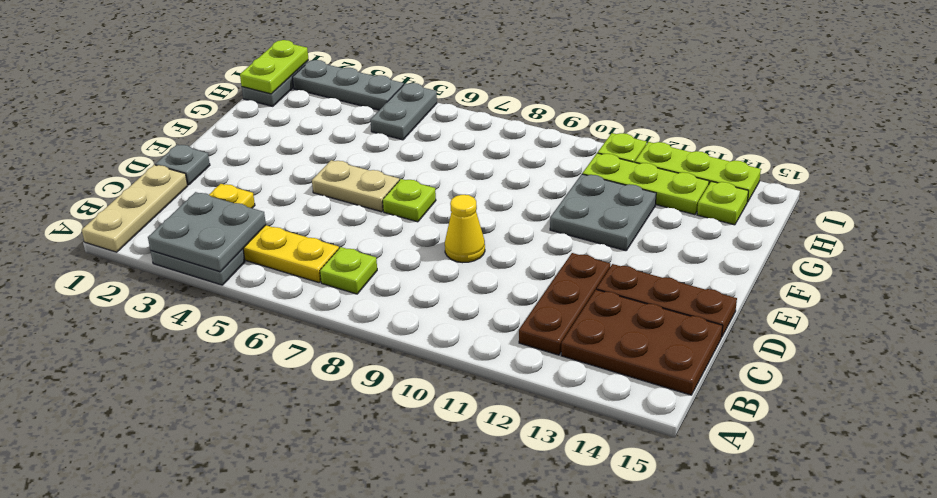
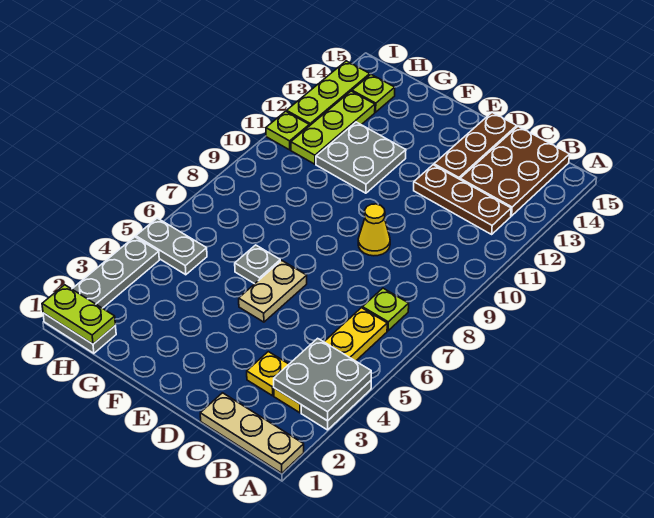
grey 1x1 plate [155,145,210,185] -> grey 1x1 plate moved to [235,245,280,284]
lime 1x1 plate [383,179,436,222] -> none

